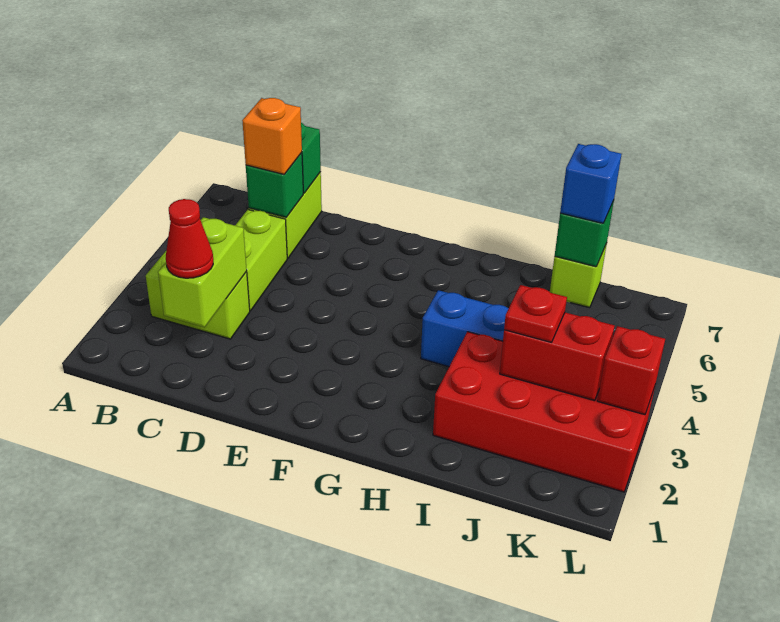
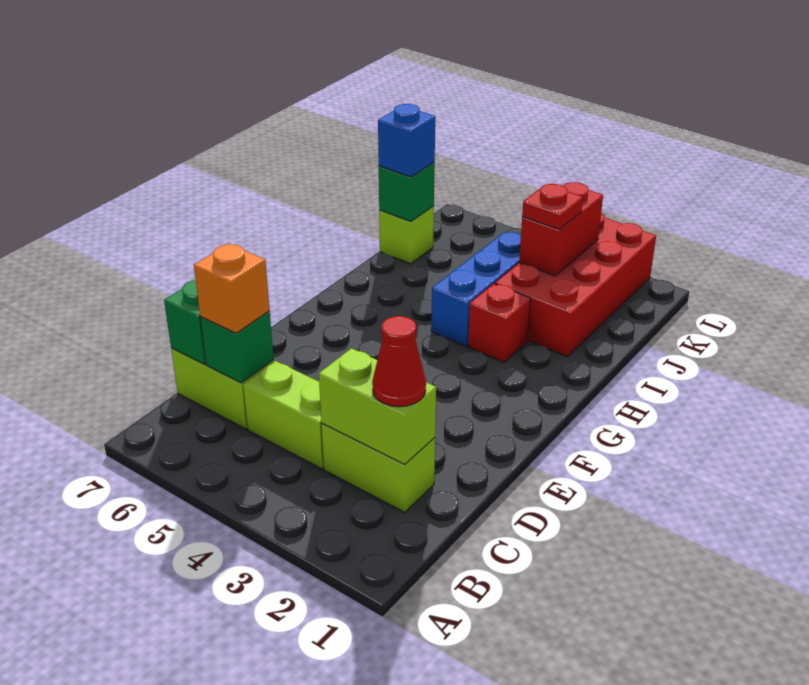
lime 1x2 brick [146,251,250,339] -> lime 1x2 brick turned to [322,424,435,512]
red 1x1 brick [597,326,665,415] -> red 1x1 brick moved to [468,284,531,362]

